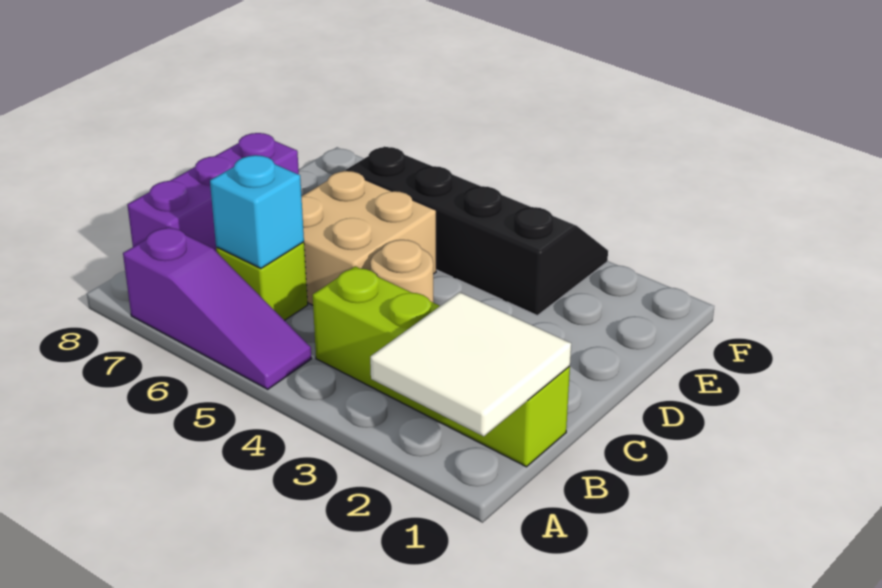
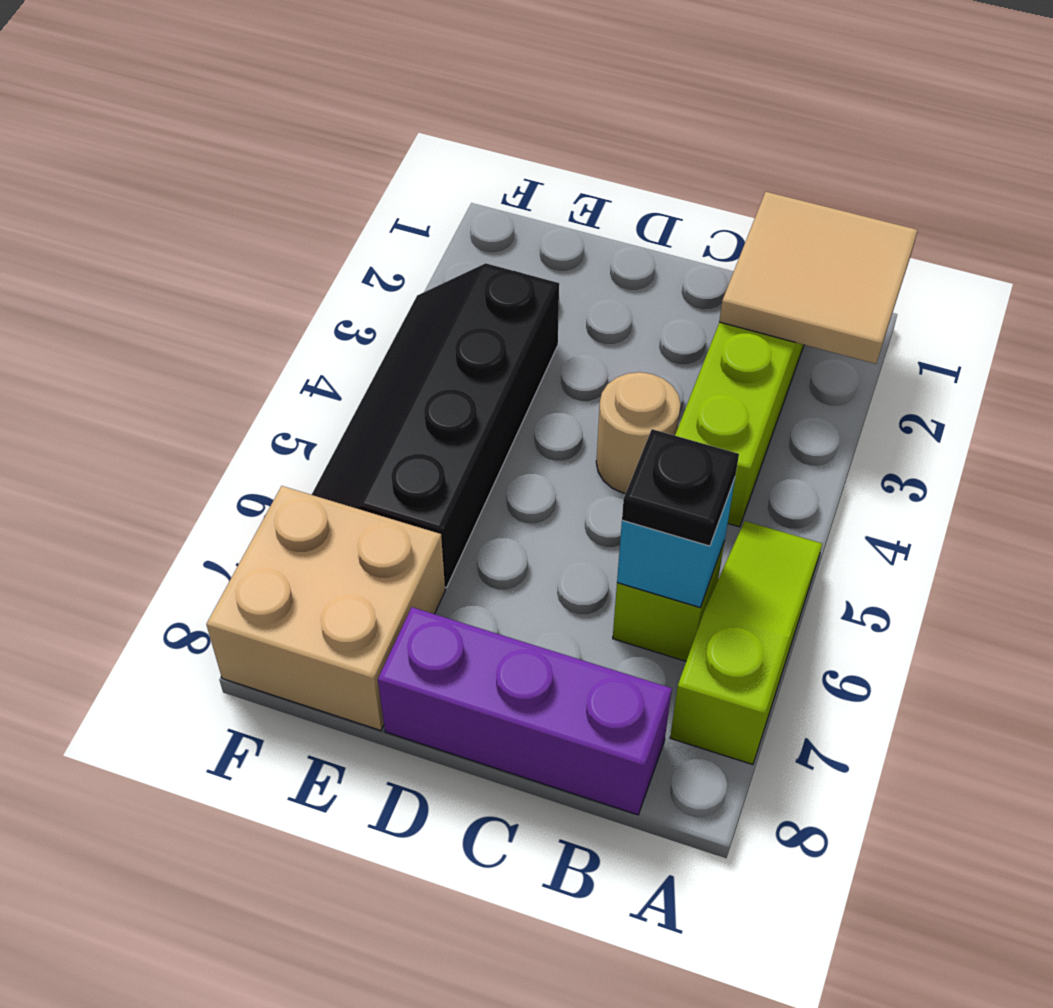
white 2x2 tile [370,292,571,436] -> tan 2x2 tile [719,192,918,364]
purple 1x3 slope [123,227,312,389] -> lime 1x3 slope [670,521,822,765]
none -> black 1x1 plate [622,429,739,546]
tan 2x2 brick [301,171,436,305] -> tan 2x2 brick moved to [206,486,445,731]

